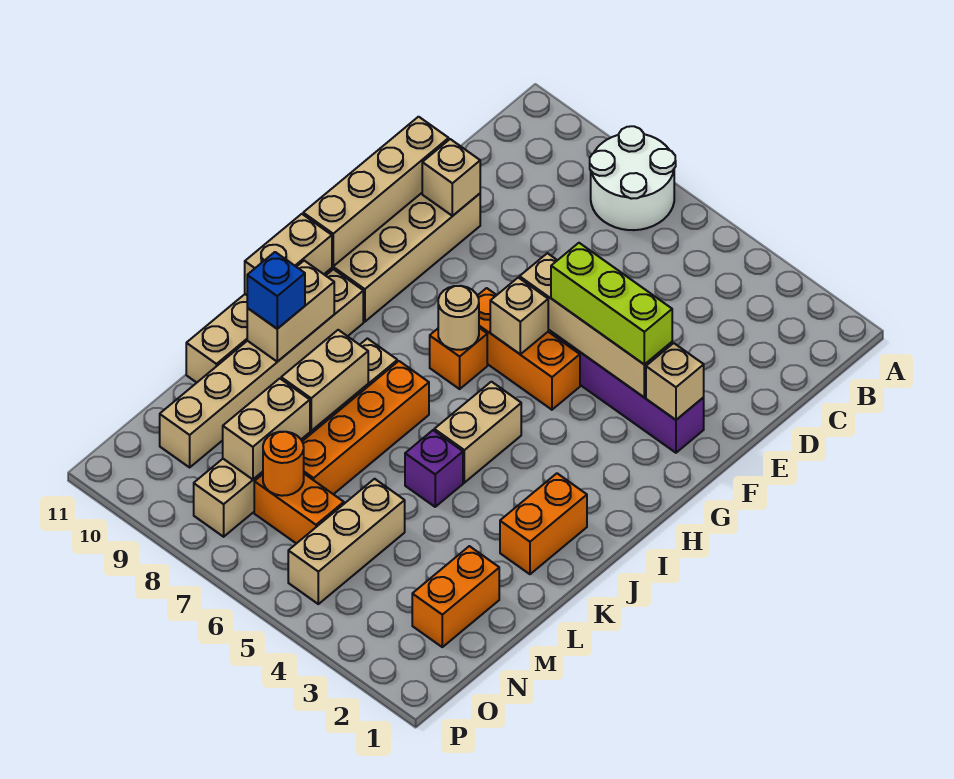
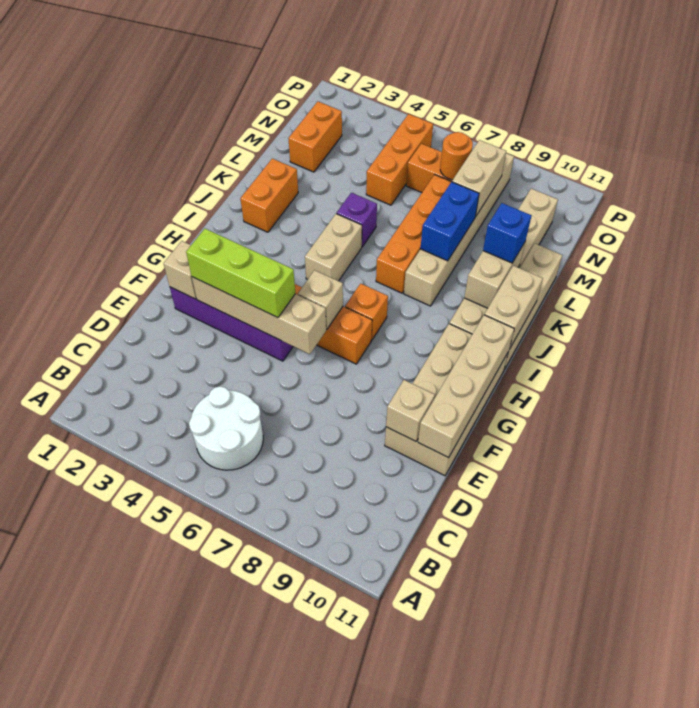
white 2x2 round brick [590,126,676,230] -> white 2x2 round brick moved to [189,386,263,470]
tan 1x1 round brick [438,286,479,350] -> none
tan 1x2 brick [281,330,368,431] -> blue 1x2 brick [420,182,479,261]
tan 1x3 brick [288,479,405,604] -> orange 1x3 brick [366,114,433,205]

